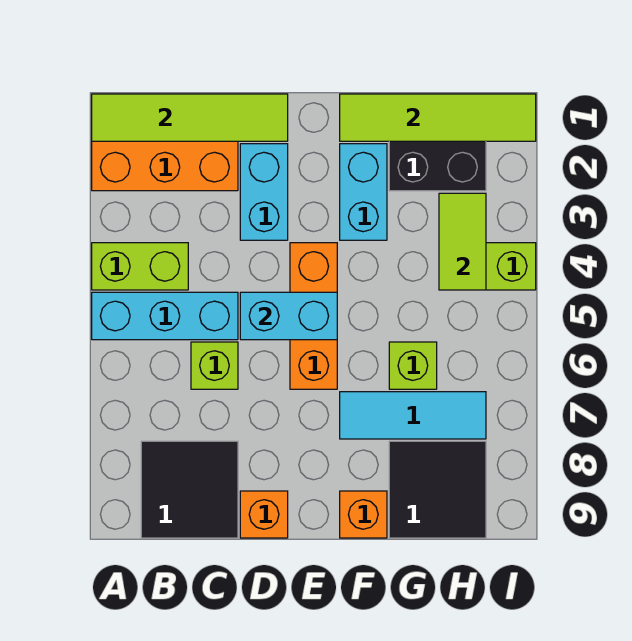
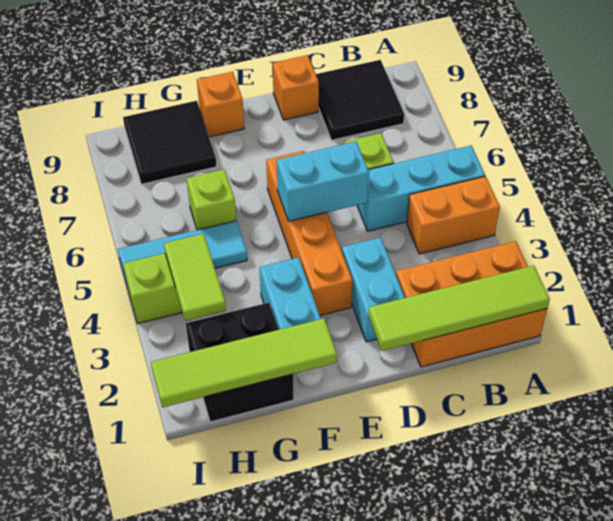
lime 1x2 brick [92,243,188,290] -> orange 1x2 brick [407,176,500,254]
orange 1x3 brick [290,243,337,389] -> orange 1x4 brick [266,151,352,315]
cyan 1x3 tile [340,392,486,439] -> cyan 1x3 tile moved to [118,221,247,284]

